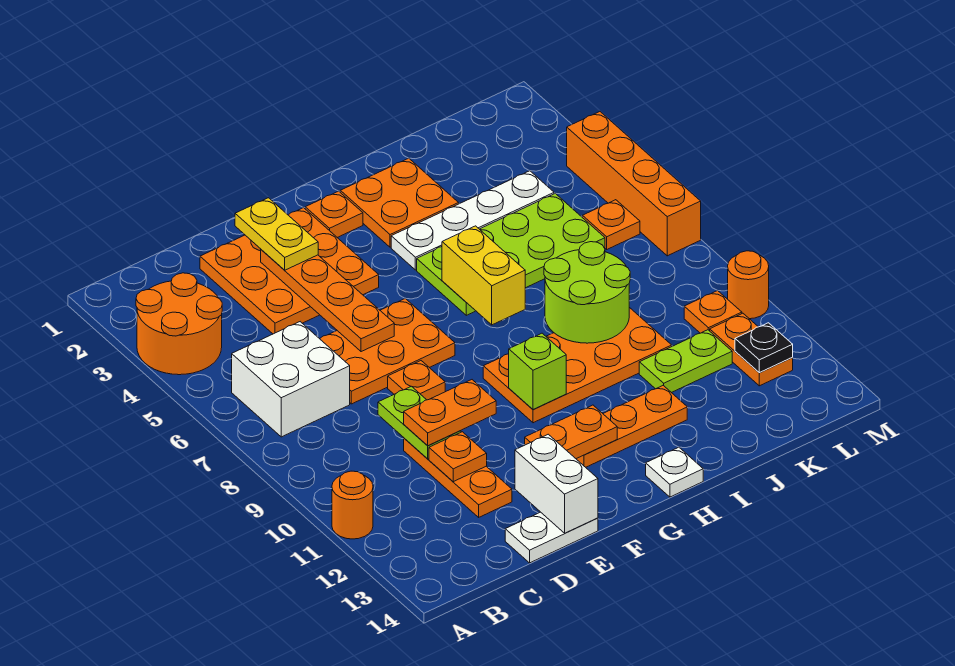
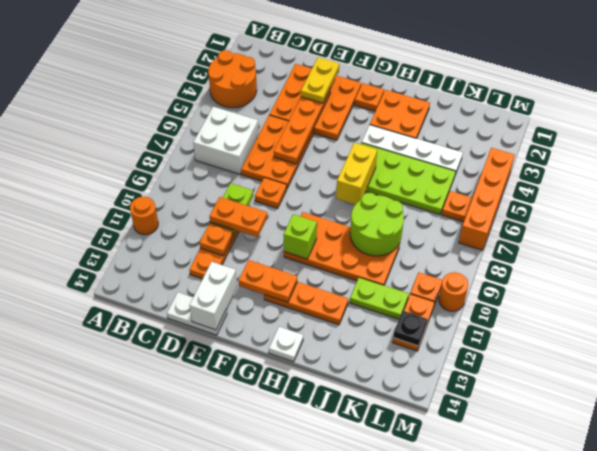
orange 2x3 plate [320,299,455,404] -> orange 2x3 plate turned to [241,115,314,188]

